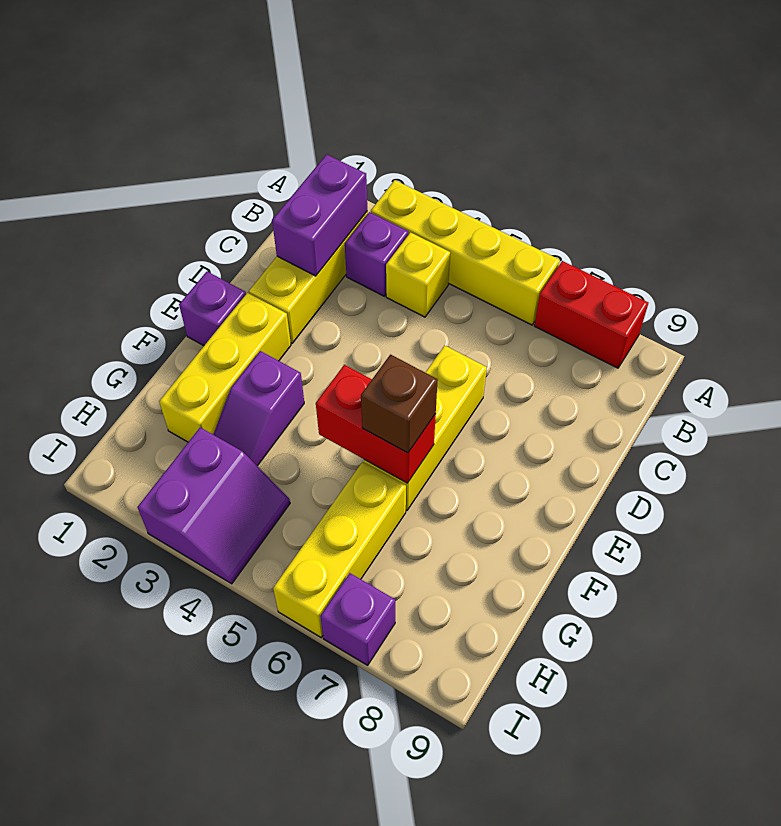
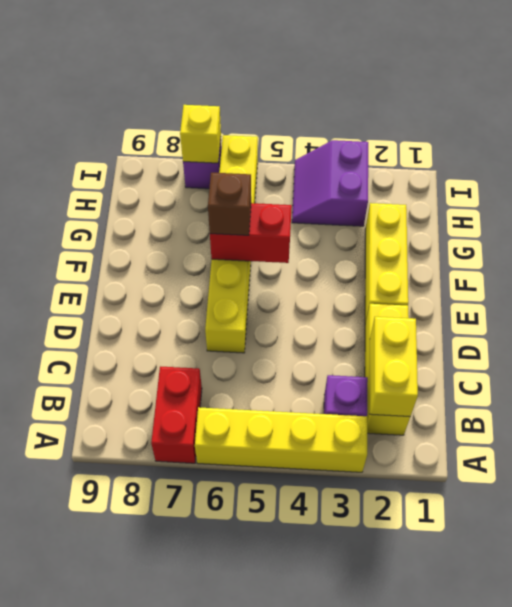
red 1x2 brick [534,261,648,368] -> red 1x2 brick turned to [151,366,202,463]
purple 1x2 brick [272,154,367,276] -> yellow 1x2 brick [370,317,418,417]
yellow 1x1 brick [386,232,450,317] -> yellow 1x1 brick moved to [180,105,221,163]
purple 1x1 brick [179,272,246,346] -> none
purple 1x2 slope [214,351,304,466] -> none

